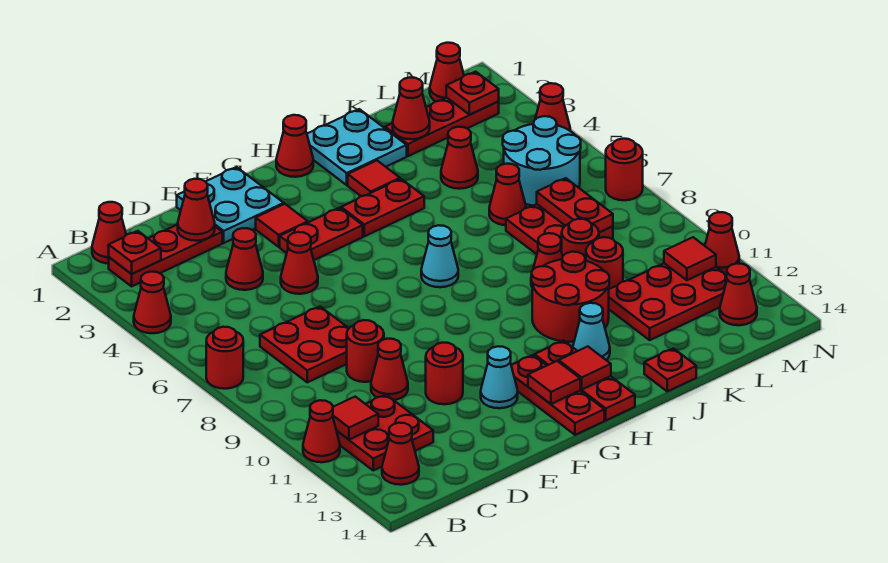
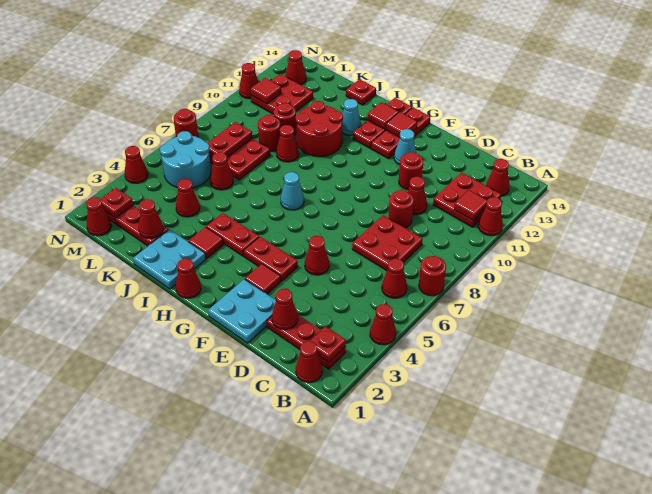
red 1x1 cone [226,228,263,290] -> red 1x1 cone moved to [382,259,407,298]
red 2x3 plate [609,263,727,340] -> red 2x2 plate [251,74,313,114]

